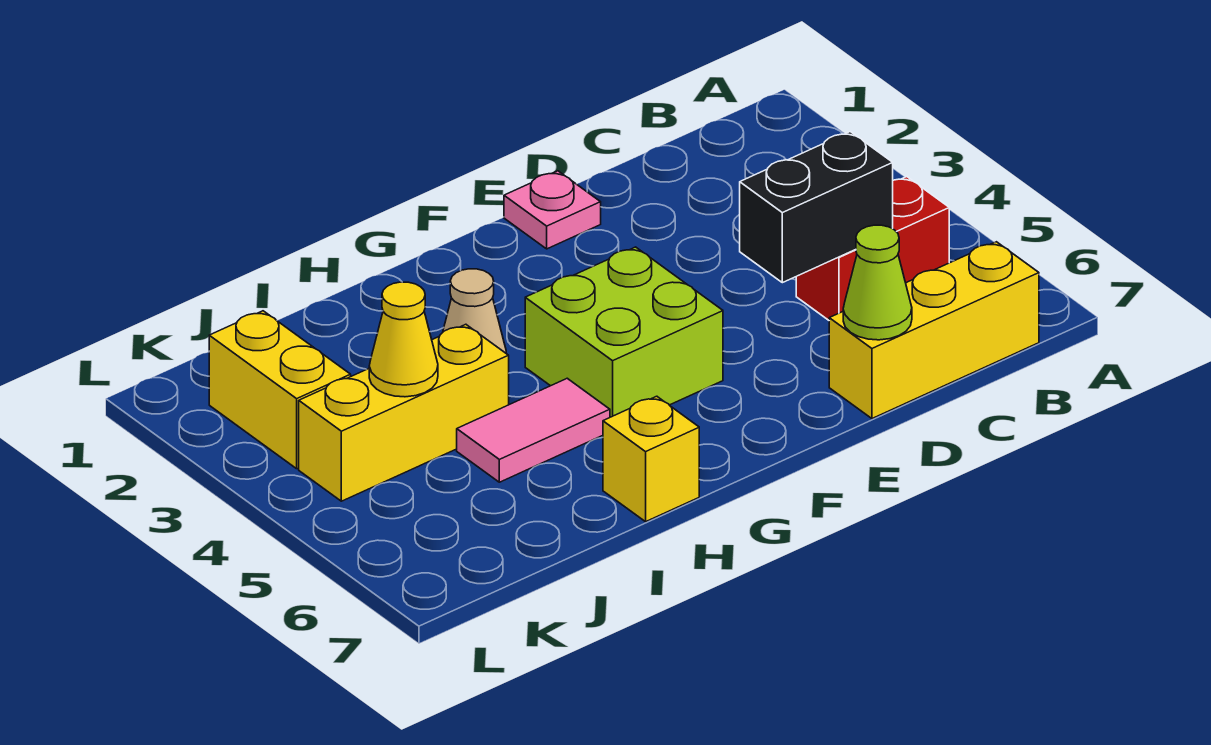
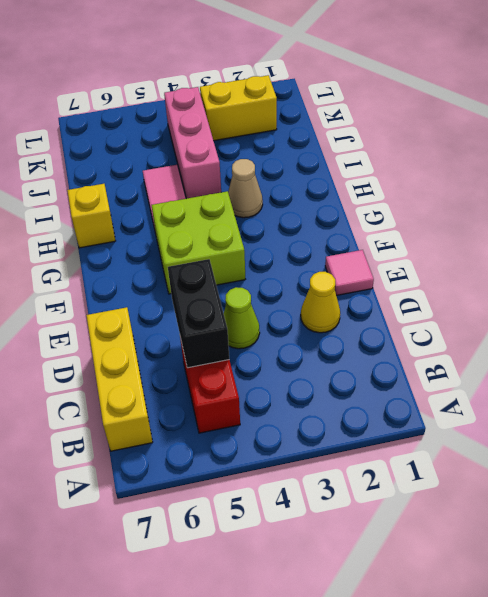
lime 1x1 cone [843,225,912,340] -> lime 1x1 cone moved to [224,287,260,349]
pink 1x1 plate [504,171,601,249] -> pink 1x1 tile [325,250,374,296]
yellow 1x3 brick [299,324,509,501] -> pink 1x3 brick [164,87,221,199]
yellow 1x1 cone [369,282,438,397] -> yellow 1x1 cone moved to [301,272,340,333]

